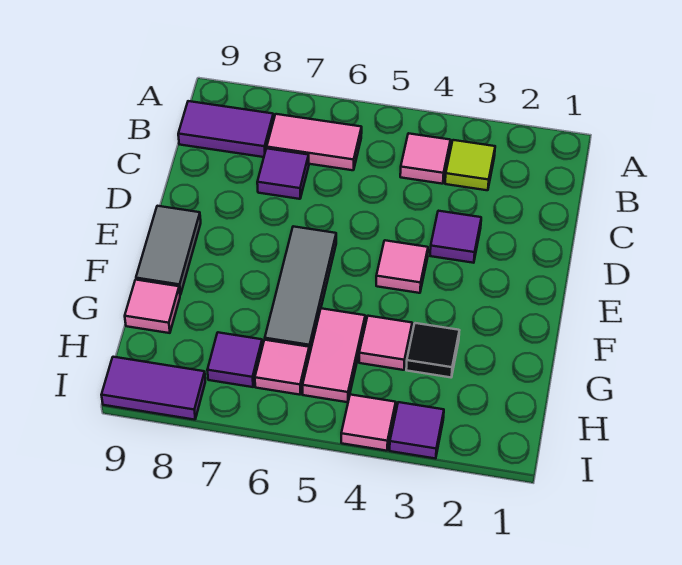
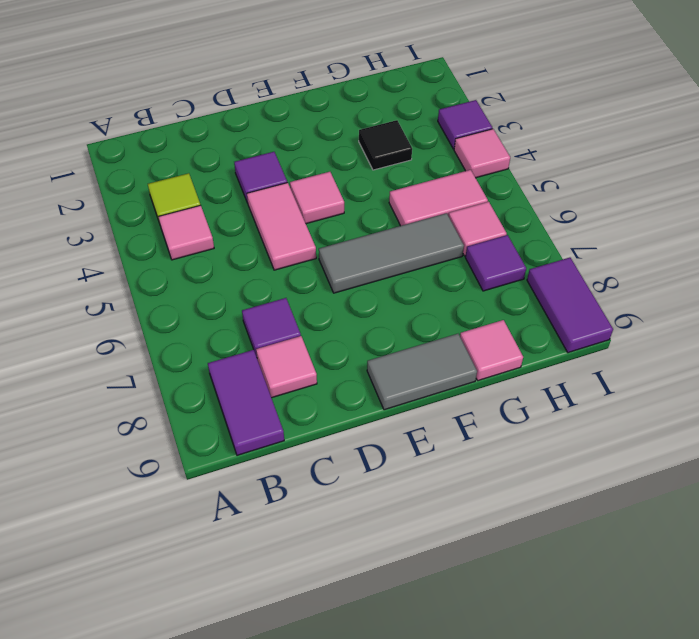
pink 1x2 tile [267,114,362,170] -> pink 1x2 tile moved to [247,183,316,270]
pink 1x1 tile [359,316,412,370] -> pink 1x1 tile moved to [256,336,317,398]

